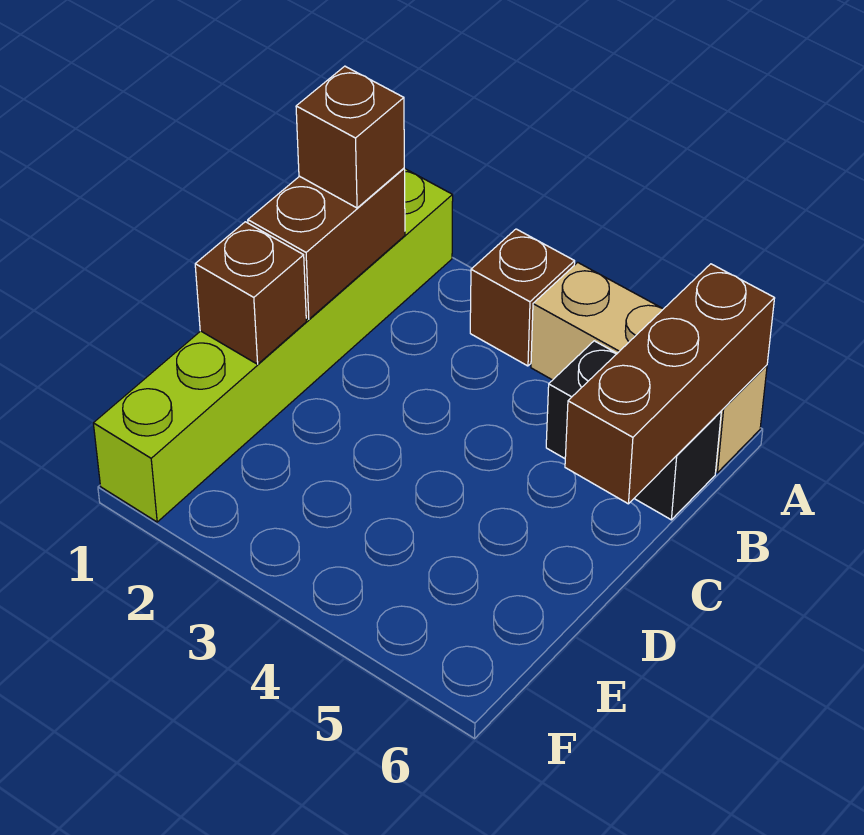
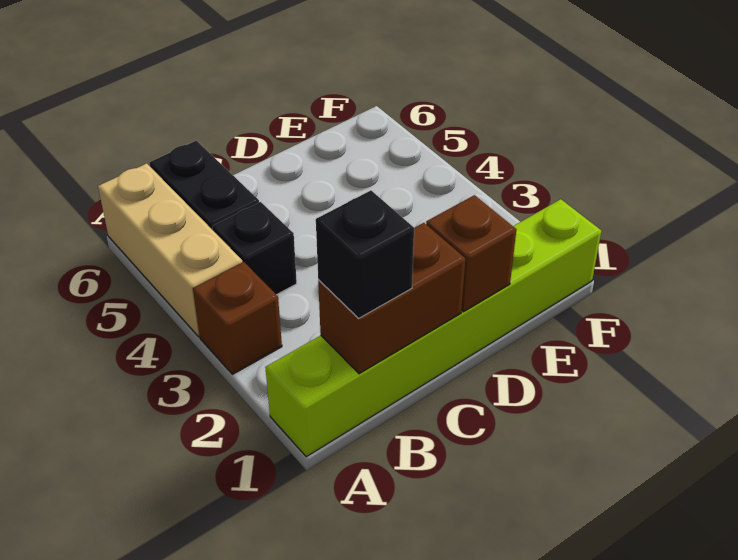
brown 1x3 brick [565,264,775,504] -> none
brown 1x1 brick [296,66,404,208] -> black 1x1 brick [316,190,414,318]
none -> black 1x1 brick [212,202,297,295]

